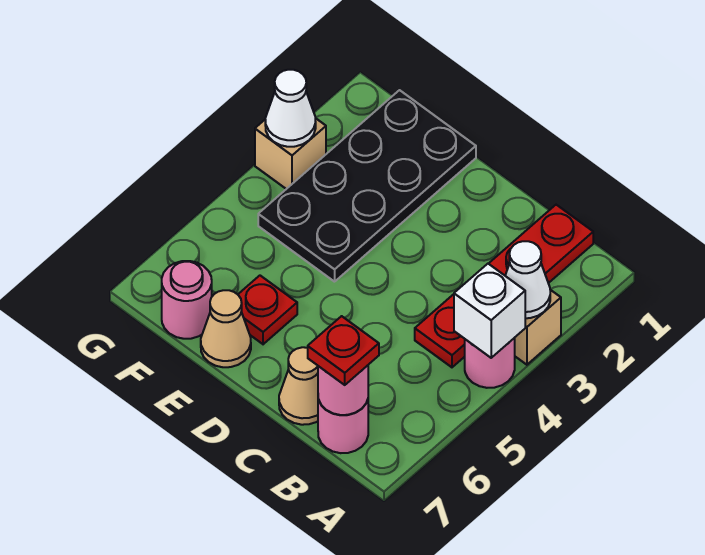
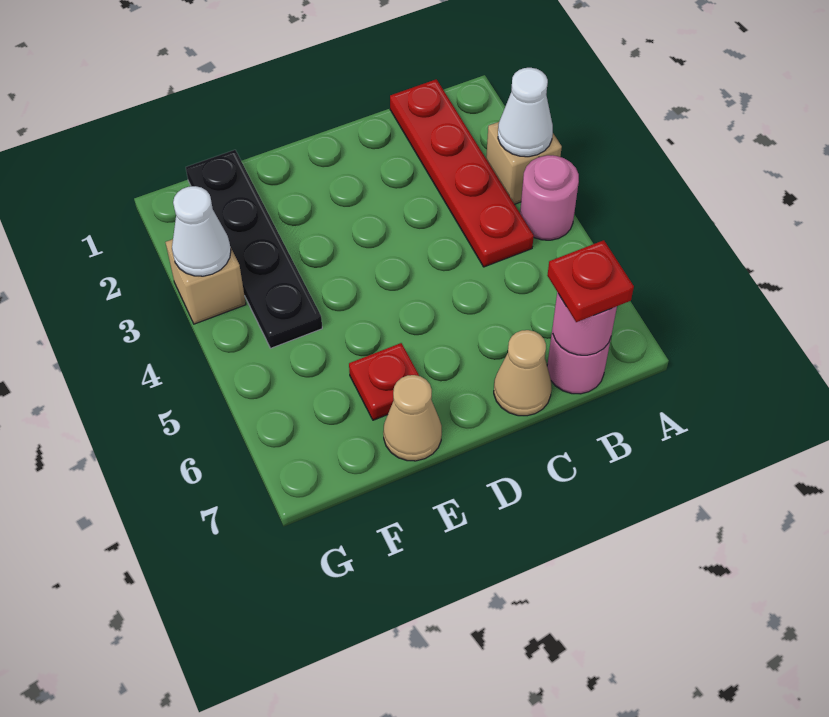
white 1x1 brick [454,264,525,358] -> none
black 2x4 plate [258,90,476,282] -> black 1x4 plate [186,150,322,348]
pink 1x1 round brick [162,261,212,339] -> none

